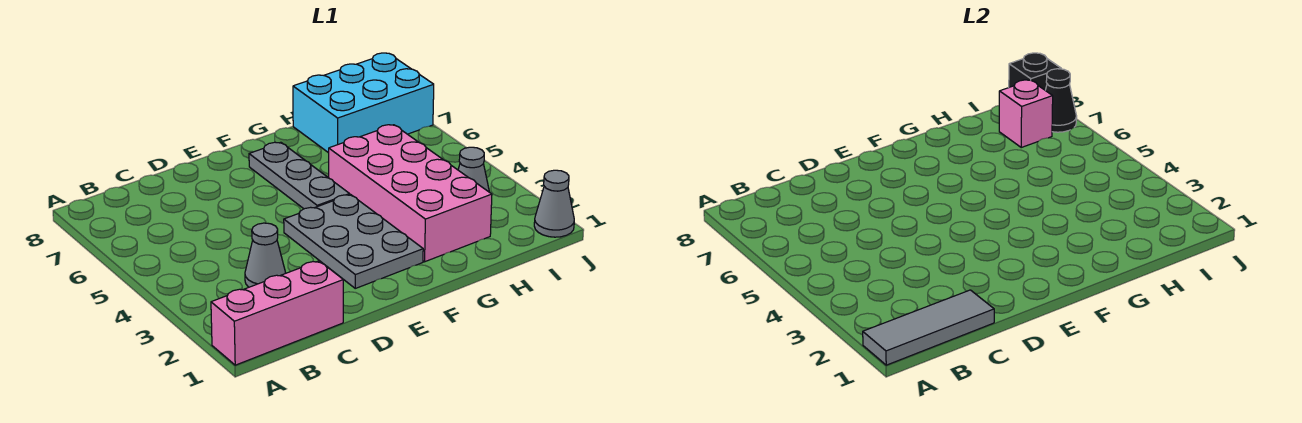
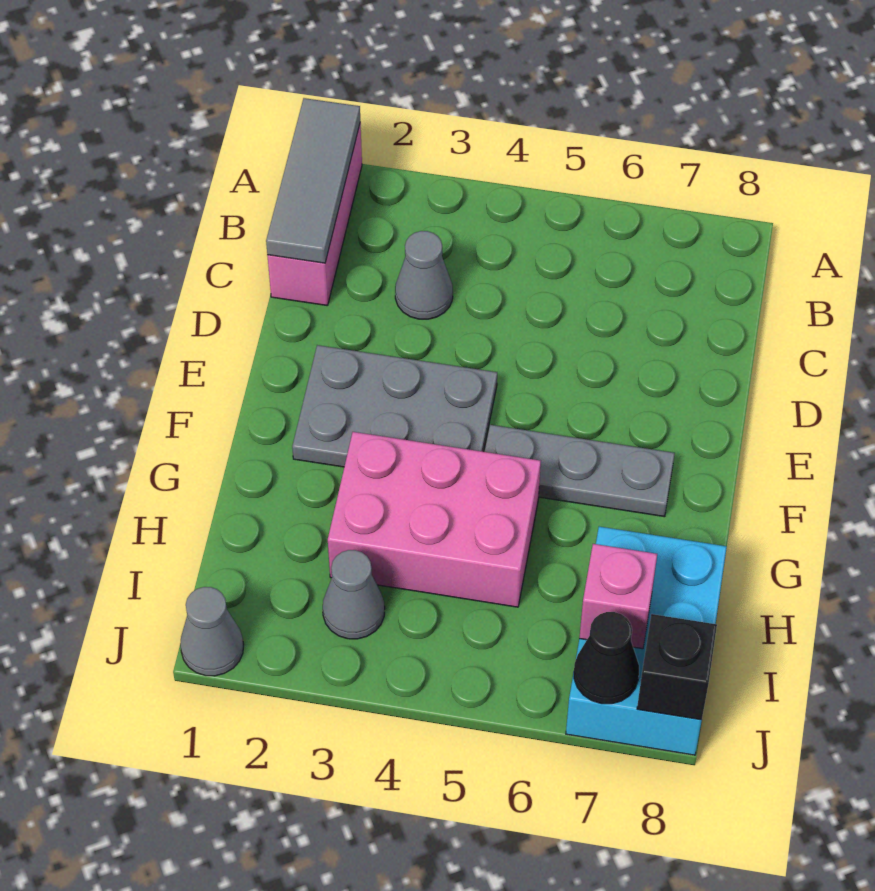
pink 2x4 brick [329,125,492,262] -> pink 2x3 brick [328,432,541,607]

